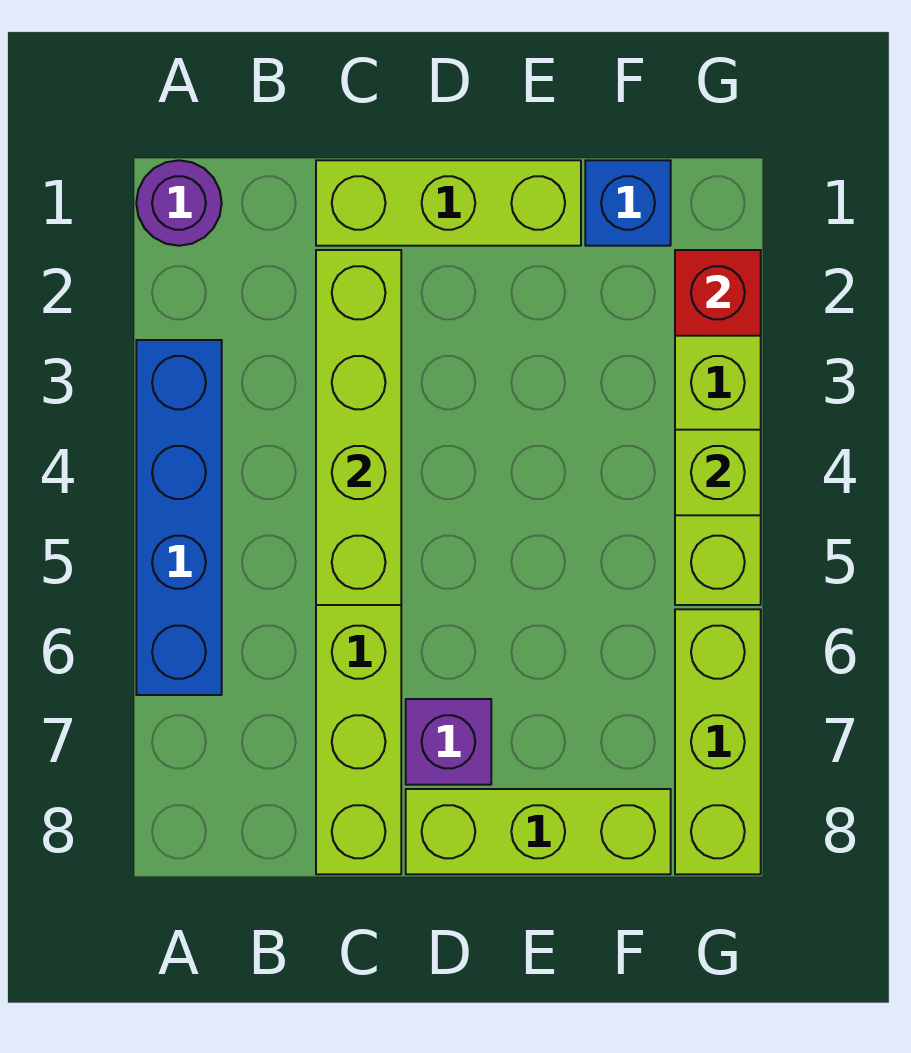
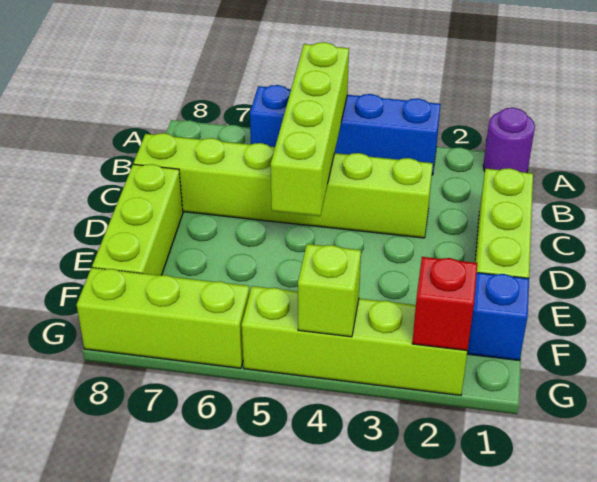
lime 1x4 brick [316,250,401,605] -> lime 1x4 brick turned to [271,42,349,216]
purple 1x1 brick [406,699,491,785] -> none

